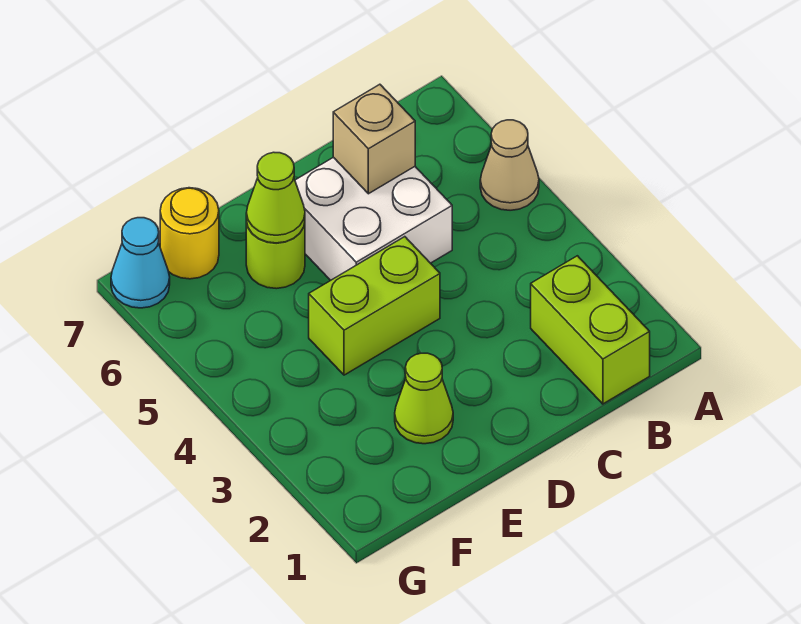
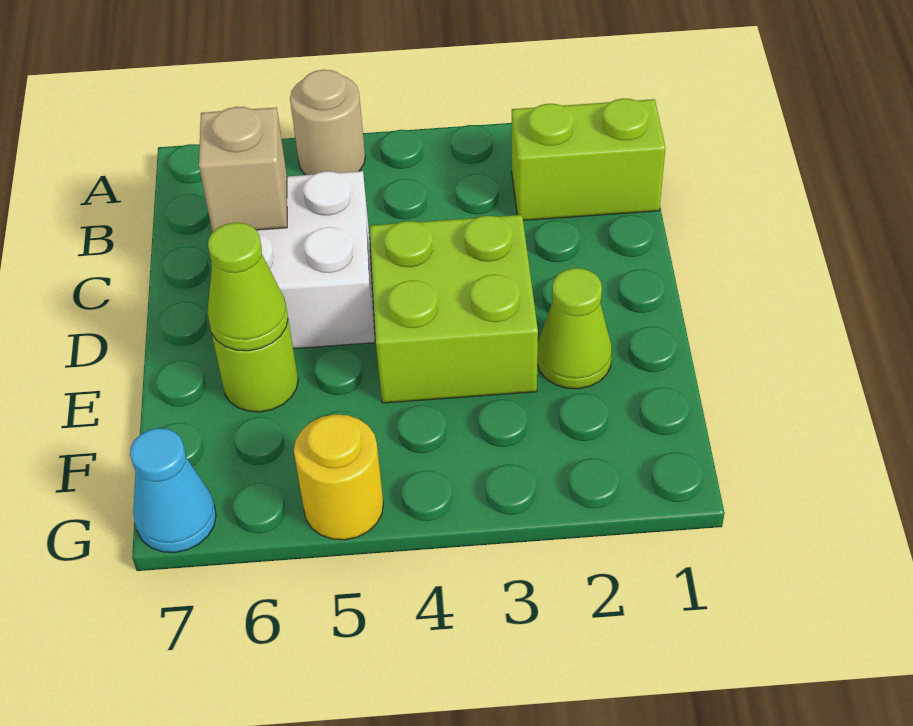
tan 1x1 cone [480,120,539,210] -> tan 1x1 round brick [290,70,365,175]
lime 1x2 brick [309,237,440,375] -> lime 2x2 brick [370,215,538,403]
yellow 1x1 round brick [160,188,219,279] -> yellow 1x1 round brick moved to [294,414,383,540]

